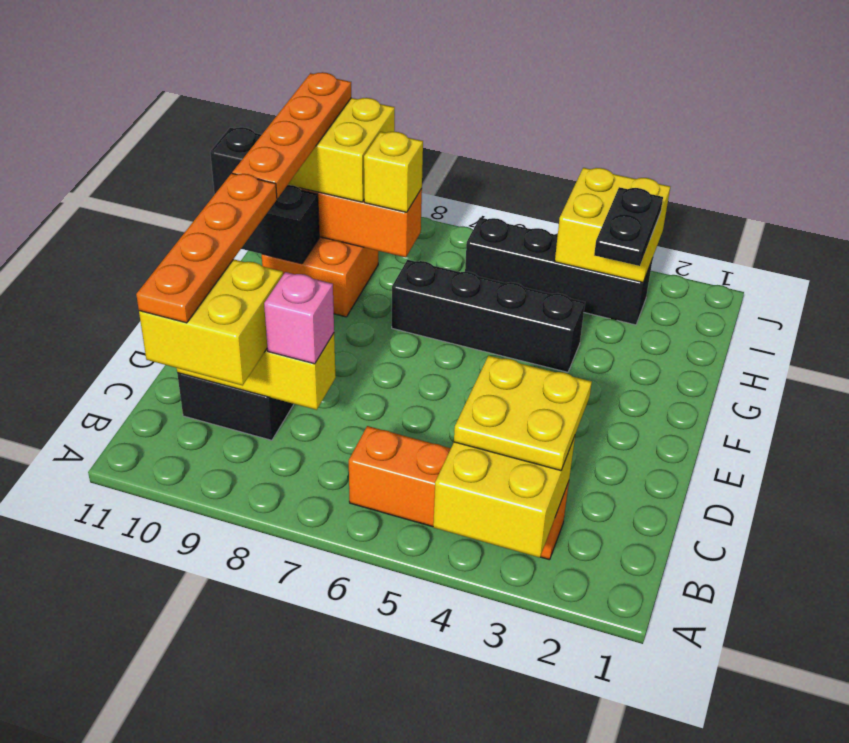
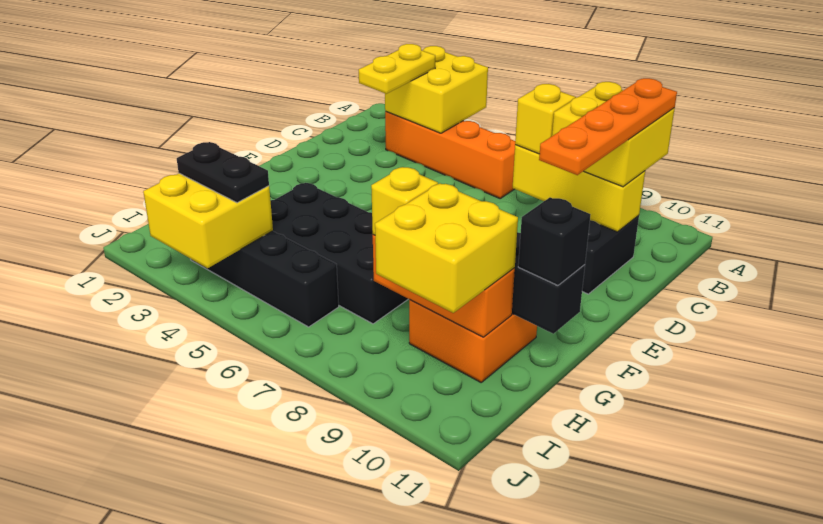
yellow 2x2 plate [454,355,592,471] -> yellow 1x2 plate [359,44,435,94]
pink 1x1 brick [264,272,334,364] -> yellow 1x1 brick [515,84,576,154]
orange 1x4 plate [233,72,351,198] -> none
black 1x4 brick [392,260,585,372] -> black 2x4 brick [270,183,408,324]
black 1x2 plate [594,187,663,266] -> black 1x2 plate turned to [177,142,269,203]

